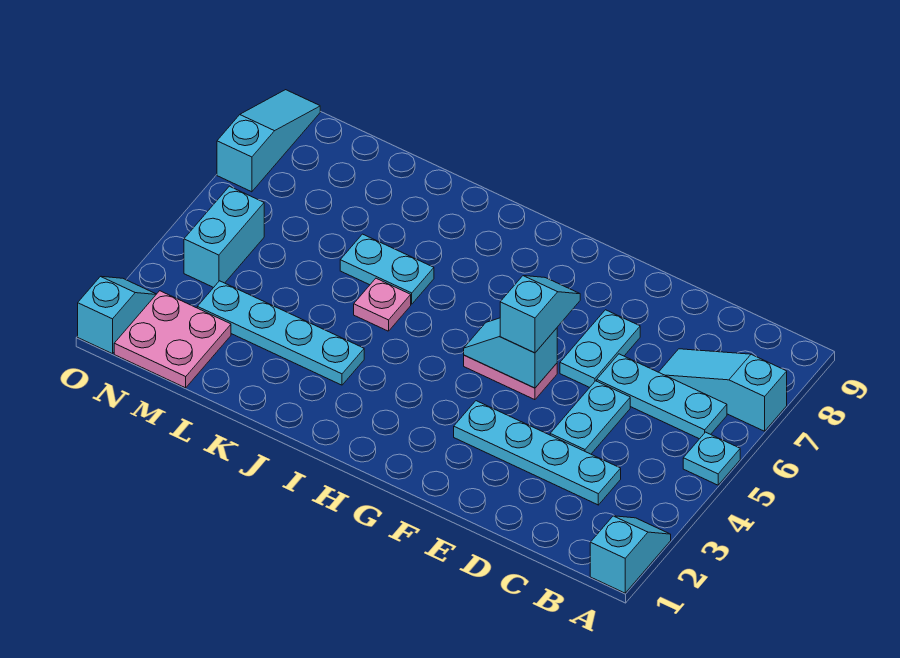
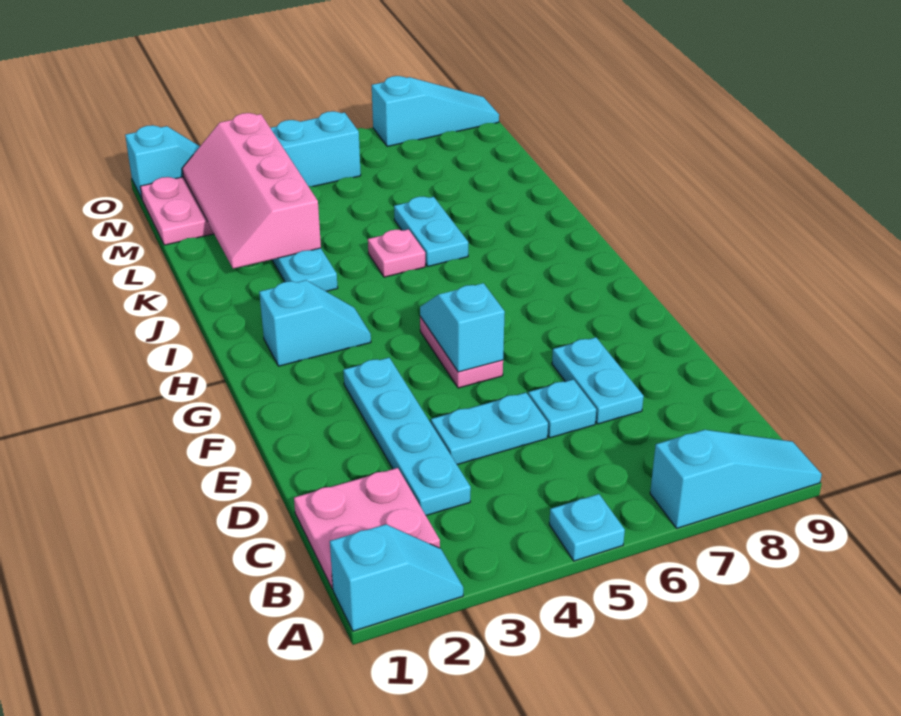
cyan 1x3 slope [659,349,787,431] -> cyan 1x3 slope turned to [650,430,822,528]
none -> pink 2x2 plate [294,468,440,589]
cyan 1x3 plate [597,354,727,439] -> cyan 1x1 plate [528,379,596,438]
cyan 1x2 plate [560,310,640,387] -> cyan 1x2 plate turned to [552,337,644,424]
cyan 1x2 slope [500,276,580,353] -> cyan 1x2 slope moved to [259,280,371,366]
none -> pink 2x4 slope [182,113,321,269]

